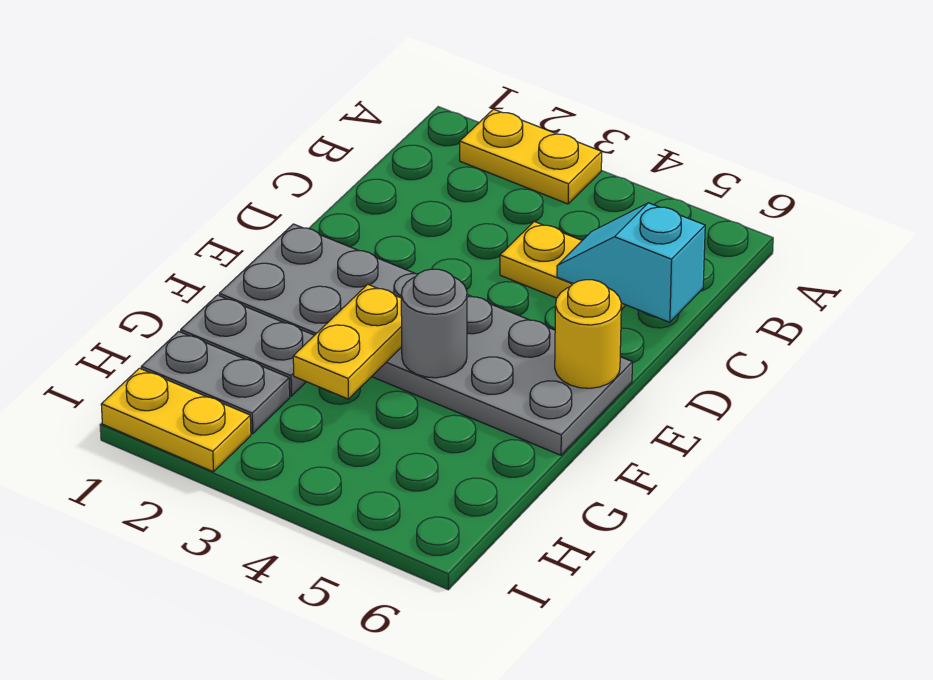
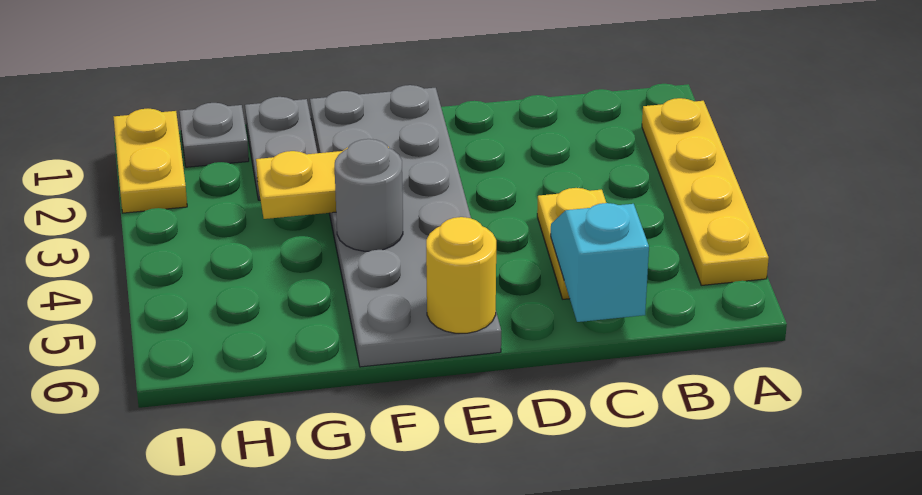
yellow 1x2 plate [460,109,602,204] -> yellow 1x4 plate [642,98,769,285]
grey 1x2 plate [141,331,290,434] -> grey 1x1 plate [179,103,249,167]

